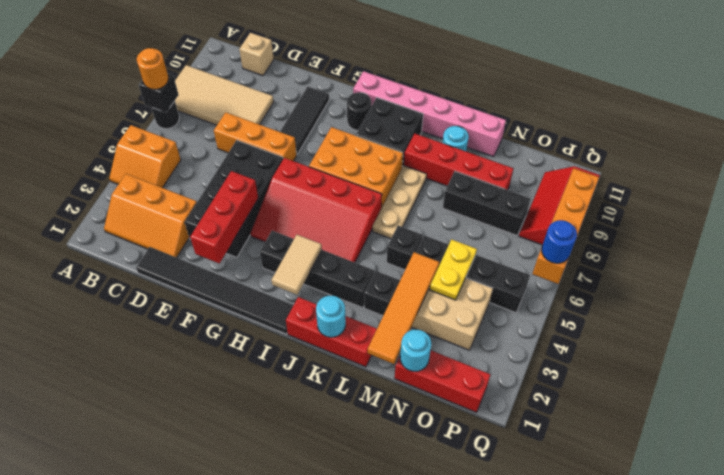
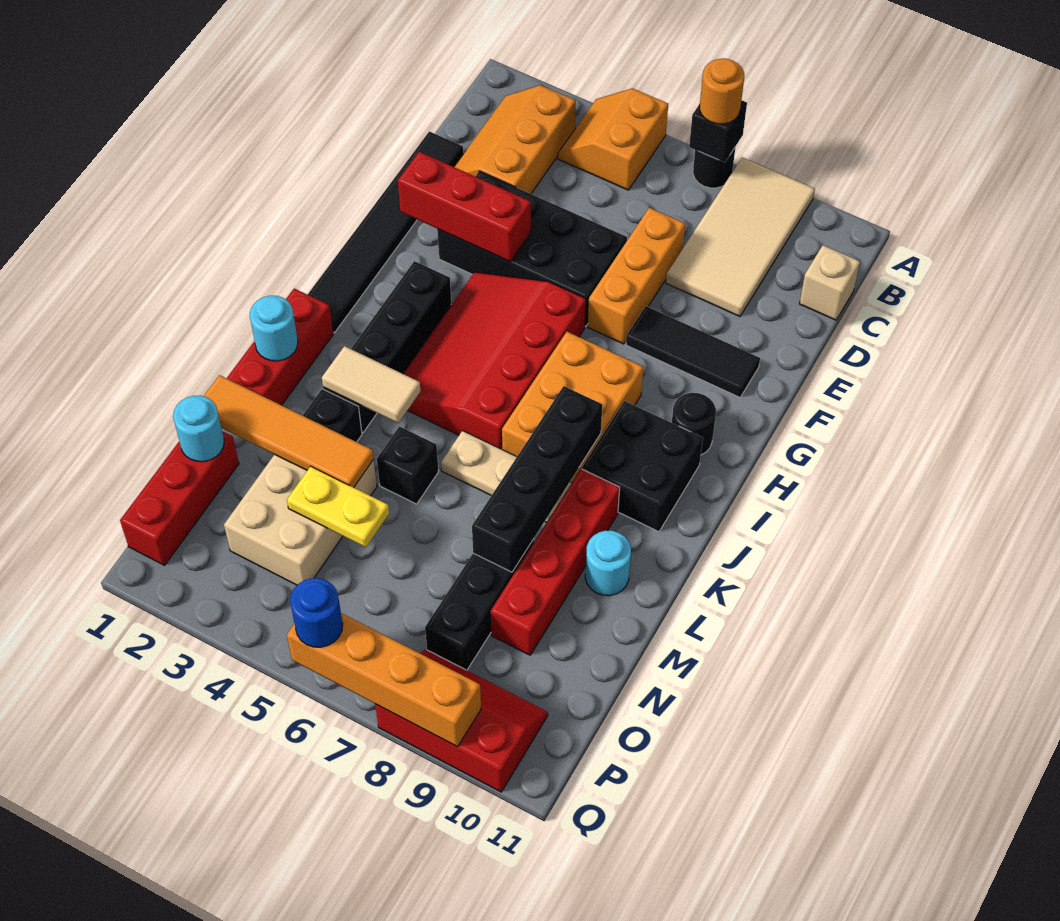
pink 1x6 brick [353,71,506,157] -> none
tan 1x2 tile [272,235,322,295] -> tan 1x2 tile moved to [322,346,421,423]
black 1x4 brick [416,235,530,313] -> black 1x4 brick moved to [472,386,602,572]

